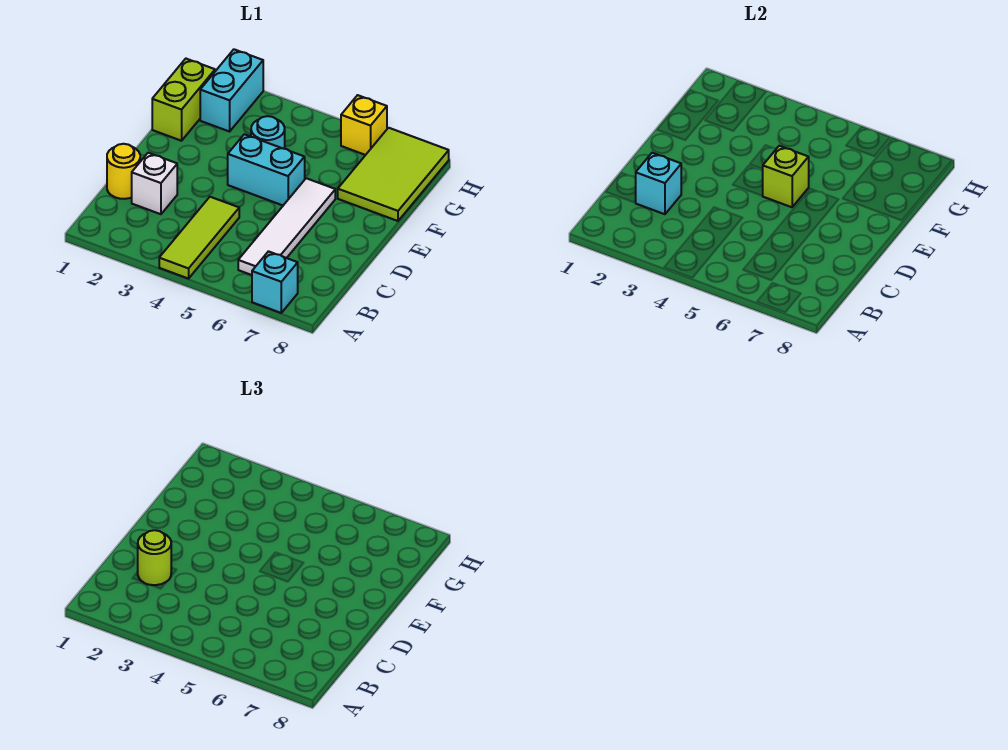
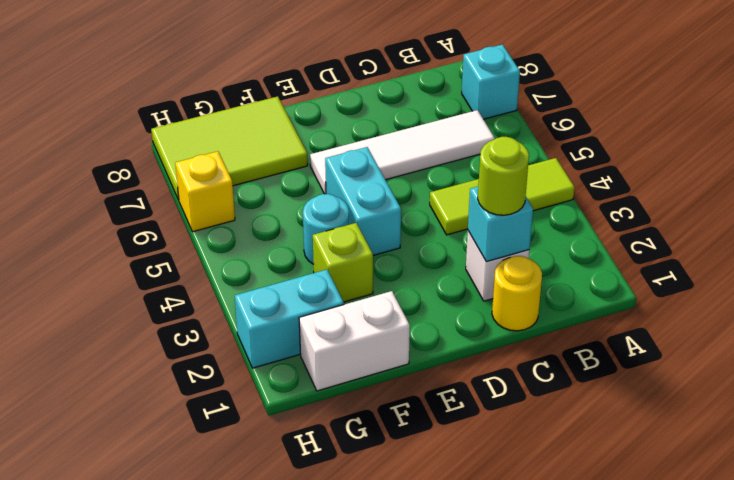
lime 1x1 brick [763,146,809,207] -> lime 1x1 brick moved to [313,223,373,302]
lime 1x2 brick [152,59,215,141] -> white 1x2 brick [299,291,410,391]

